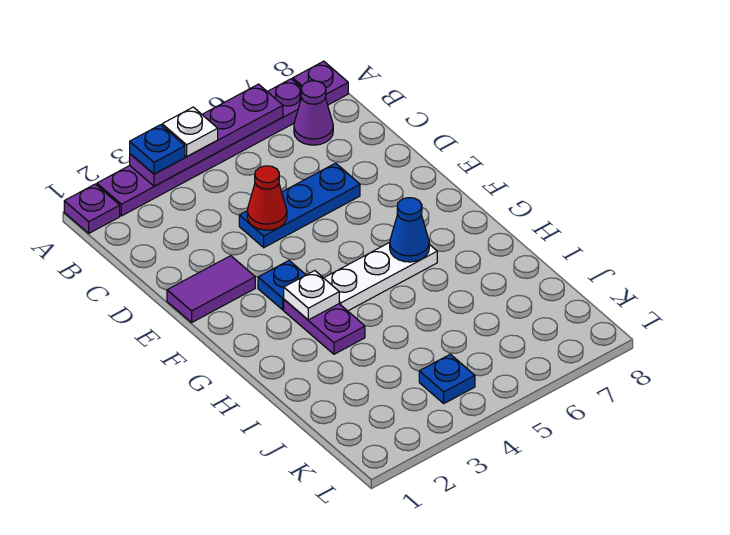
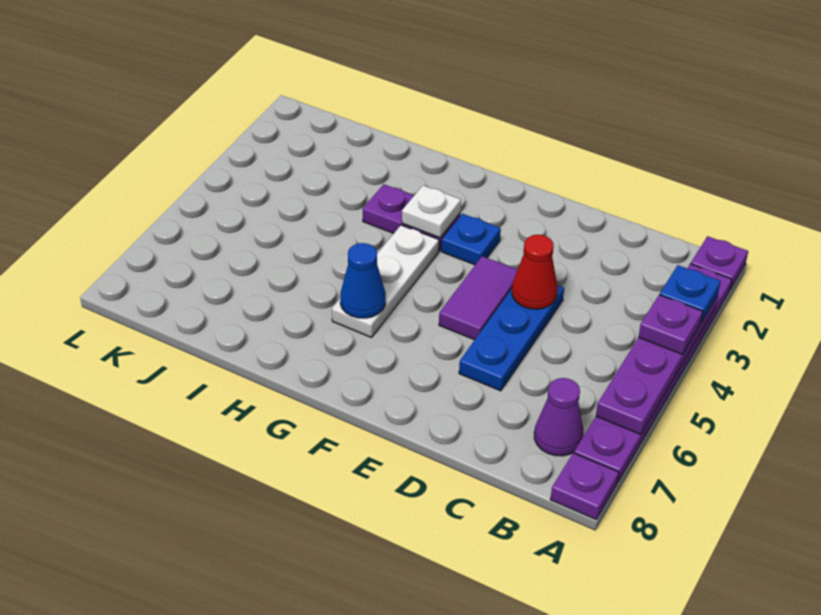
white 1x1 plate [162,107,218,156] -> purple 1x1 plate [639,295,703,354]
purple 1x2 tile [167,256,255,322] -> purple 1x2 tile moved to [439,256,517,340]
blue 1x1 plate [419,354,475,403] -> none

